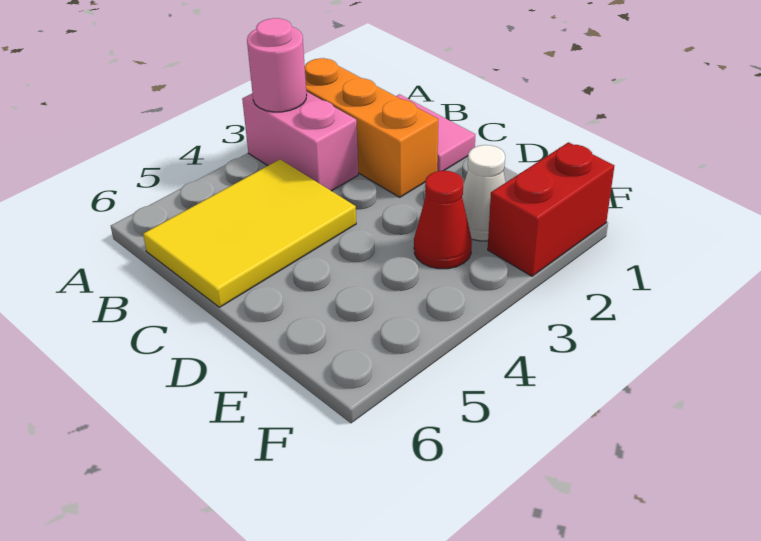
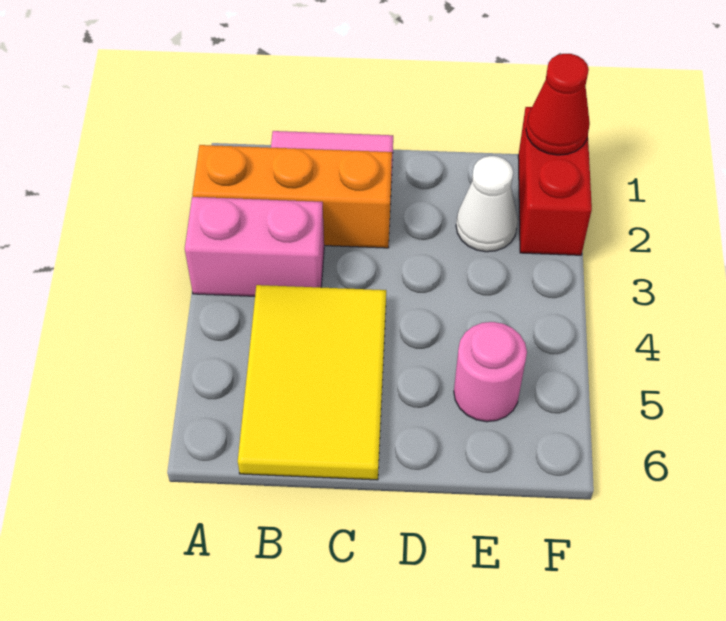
pink 1x1 round brick [247,18,307,112] -> pink 1x1 round brick moved to [454,322,527,422]
red 1x1 cone [414,171,472,269] -> red 1x1 cone moved to [526,54,590,155]

